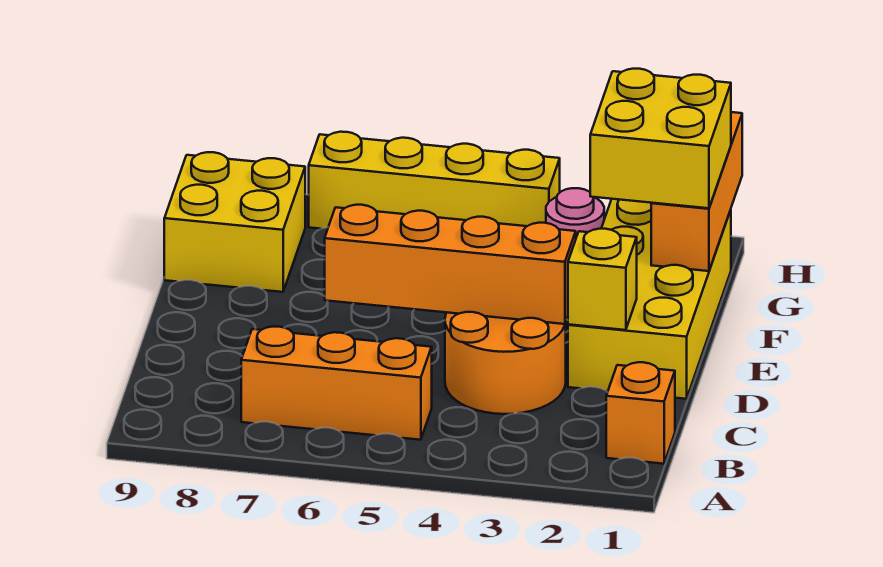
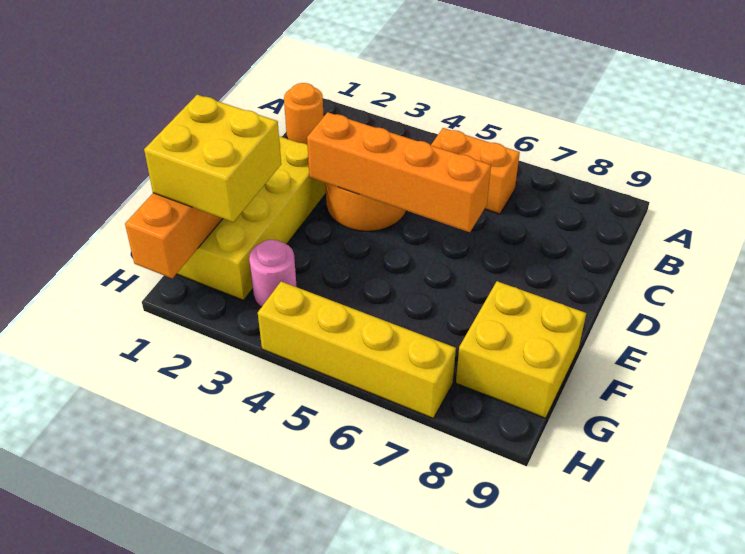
orange 1x1 brick [606,362,675,464] -> orange 1x1 round brick [284,83,324,144]
orange 1x3 brick [241,326,432,440] -> orange 1x2 brick [431,128,520,214]
yellow 1x1 brick [568,229,637,330] -> none

